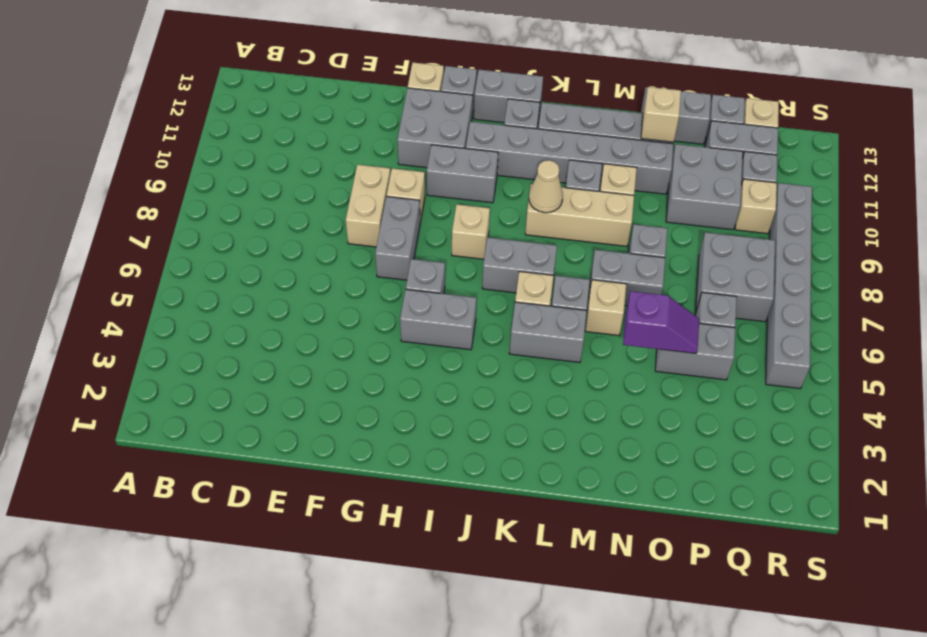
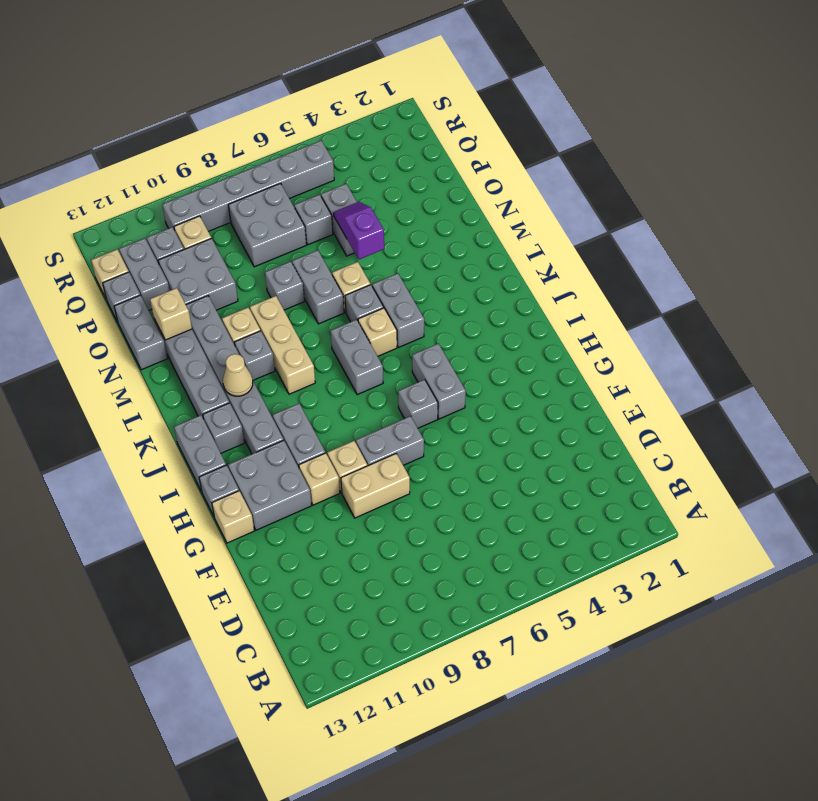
tan 1x1 brick [452,205,490,259] -> tan 1x1 brick moved to [299,453,340,505]
tan 1x1 cone [529,160,563,213] -> tan 1x1 cone moved to [223,354,253,396]

